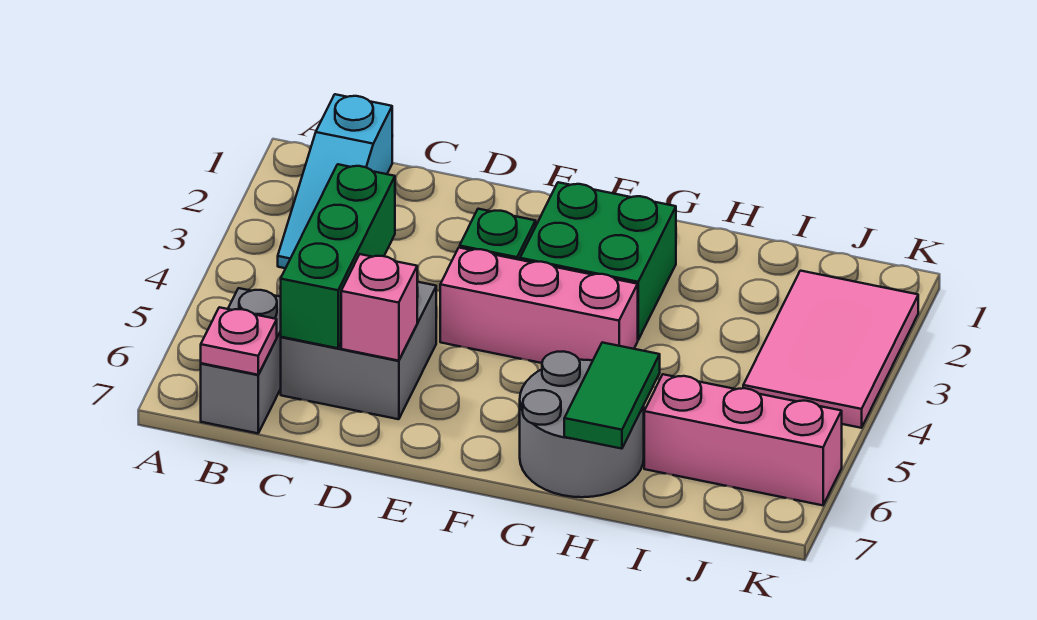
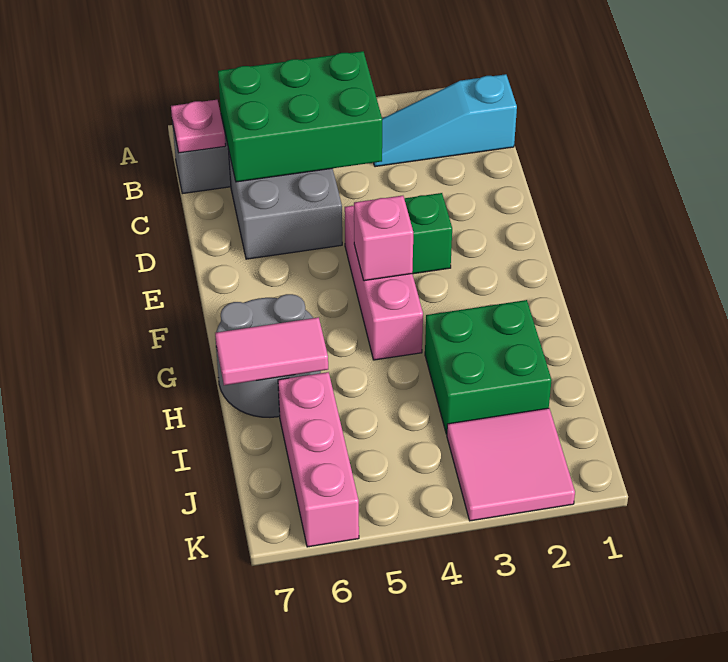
green 1x3 brick [281,164,395,348] -> green 2x3 brick [218,51,382,182]
pink 1x1 brick [341,254,417,361] -> pink 1x1 brick moved to [354,196,413,281]
green 2x2 brick [520,182,676,340] -> green 2x2 brick moved to [425,300,552,434]
green 1x2 tile [564,342,660,449] -> pink 1x2 tile [215,317,328,385]
pink 2x3 tile [743,271,918,428] -> pink 2x2 tile [447,408,575,521]

